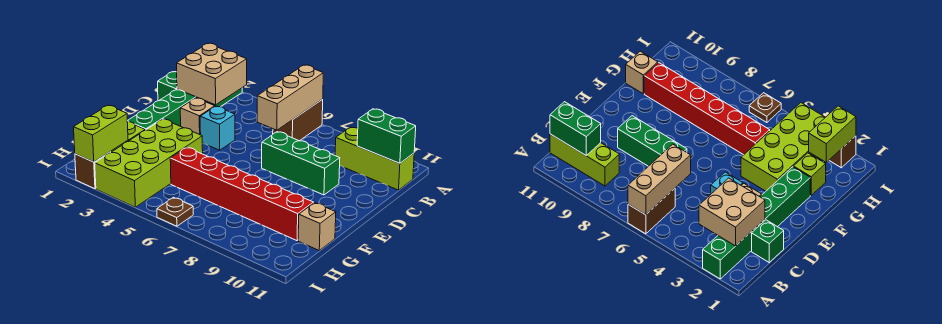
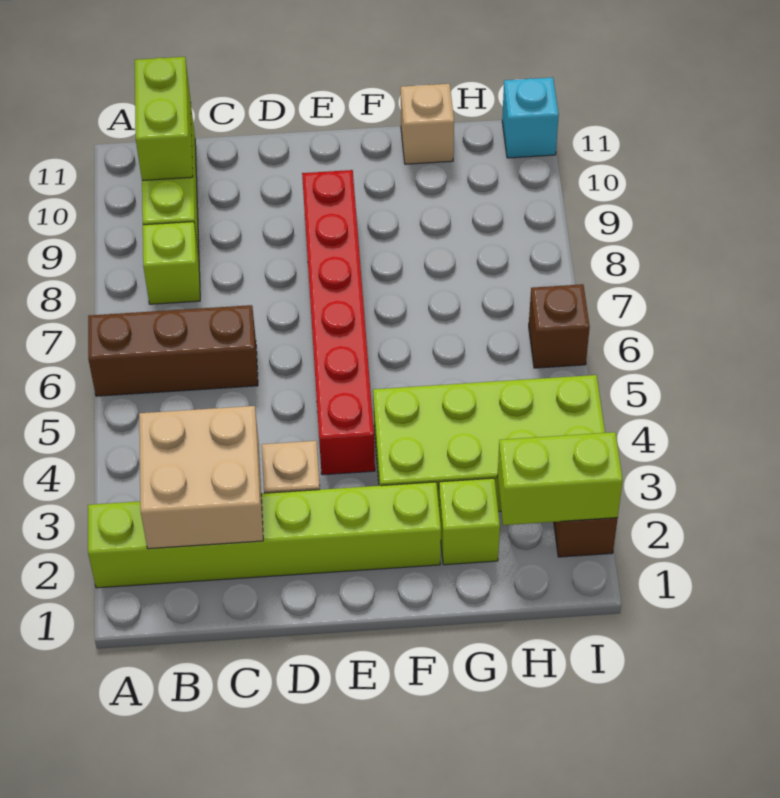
green 1x6 brick [127,88,242,130] -> lime 1x6 brick [88,482,441,588]
brown 1x2 brick [273,99,323,141] -> brown 1x3 brick [88,305,258,396]
tan 1x3 brick [257,65,323,130] -> none
none -> lime 1x1 brick [143,222,200,304]
green 1x2 brick [357,109,416,163] -> lime 1x2 brick [135,57,193,180]
green 1x1 brick [158,72,177,101] -> none
cyan 1x1 brick [200,106,235,150] -> cyan 1x1 brick moved to [502,77,559,158]
green 1x3 brick [262,132,340,195] -> none
red 1x6 brick [170,147,313,241] -> red 1x6 brick moved to [302,170,375,475]
brown 1x1 plate [157,197,193,226] -> brown 1x1 brick [529,284,590,368]

